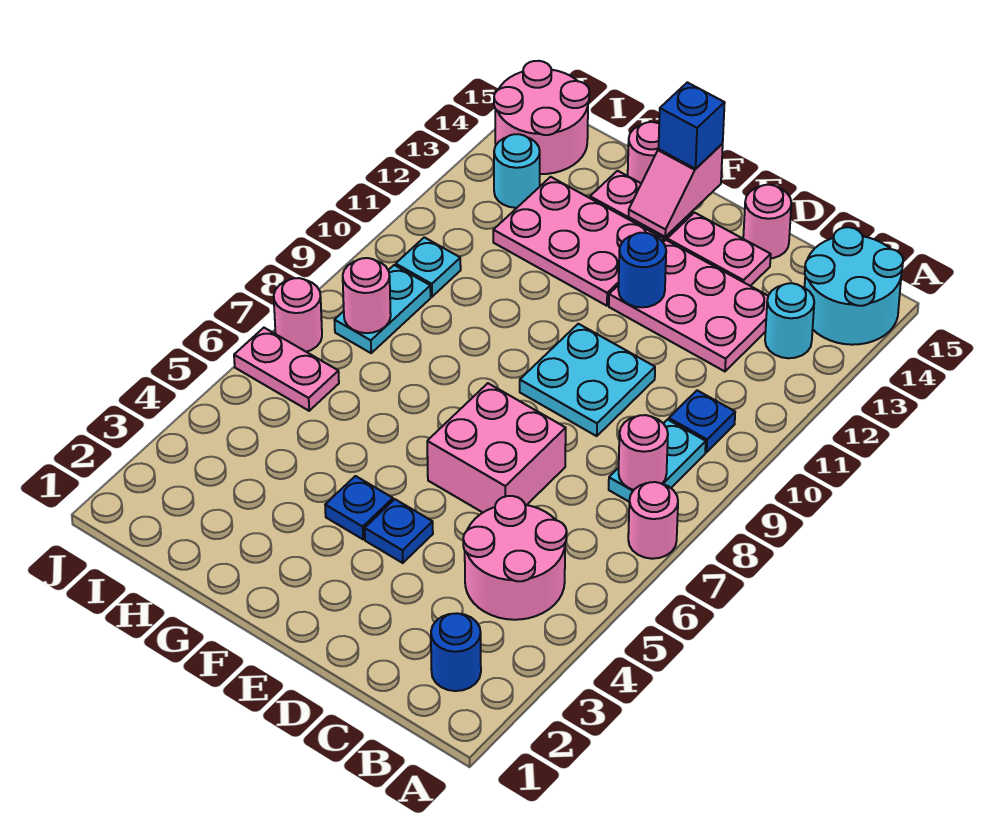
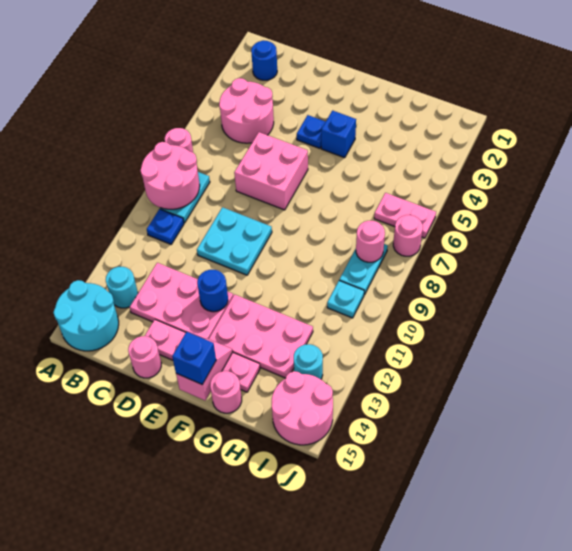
pink 1x1 round brick [619,415,668,490] -> pink 2x2 round brick [140,142,200,209]
blue 1x1 plate [325,476,393,539] -> blue 1x1 brick [321,110,356,158]

